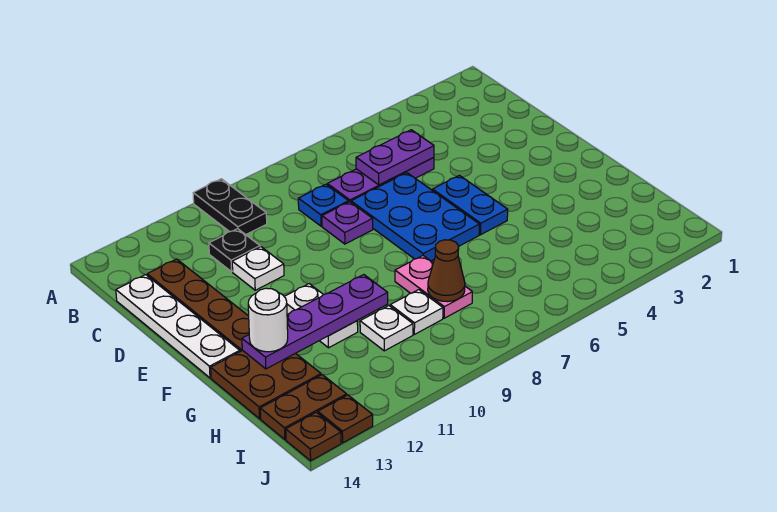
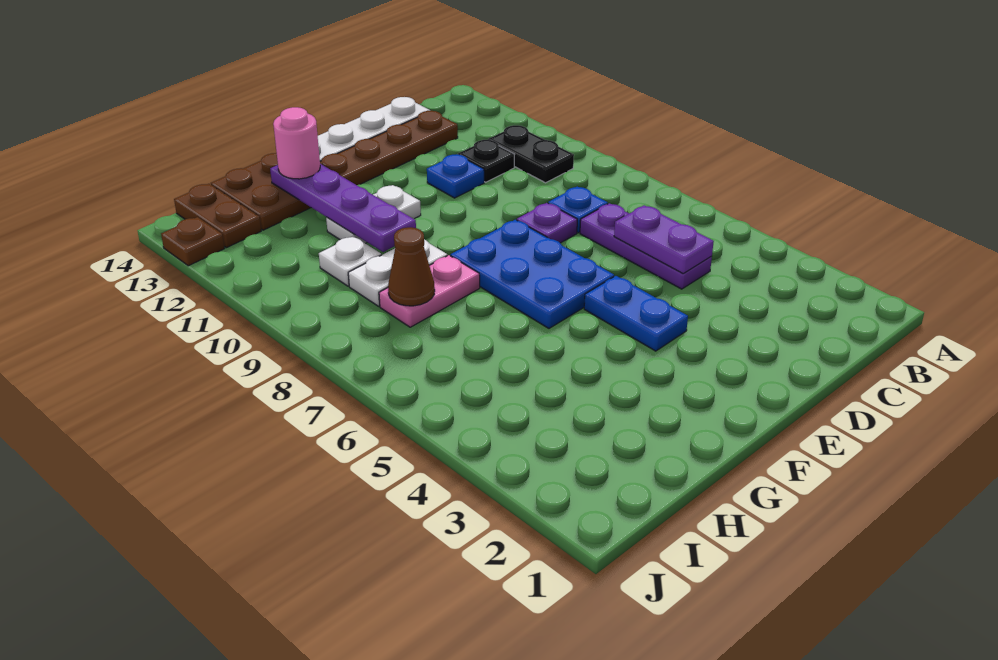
black 1x2 plate [193,179,267,235] -> black 1x2 plate turned to [488,125,574,183]
blue 2x3 plate [351,173,479,261] -> blue 2x3 plate turned to [451,220,614,328]
white 1x1 plate [232,247,284,290] -> blue 1x1 plate [427,154,484,198]
blue 1x2 plate [433,175,508,235] -> blue 1x2 plate turned to [584,276,688,351]
white 1x1 round brick [248,288,288,352] -> pink 1x1 round brick [273,107,320,179]
white 1x1 plate [390,290,443,334] -> white 1x2 plate [348,239,447,306]
brown 1x1 plate [286,412,341,461] -> none

